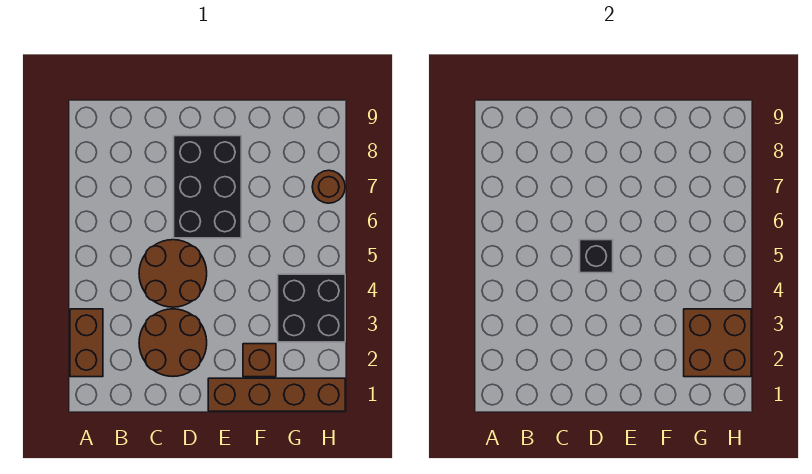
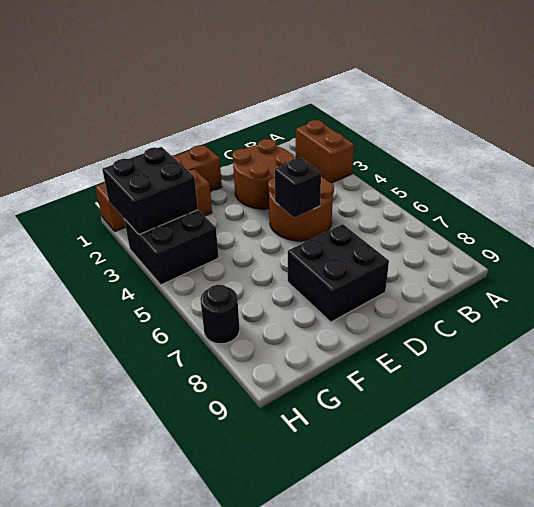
black 2x3 brick [174,136,241,238] -> black 2x2 brick [288,224,389,322]
brown 2x2 brick [684,309,751,377] -> black 2x2 brick [102,147,198,234]
brown 1x1 round brick [312,170,345,203] -> black 1x1 round brick [200,285,240,344]

